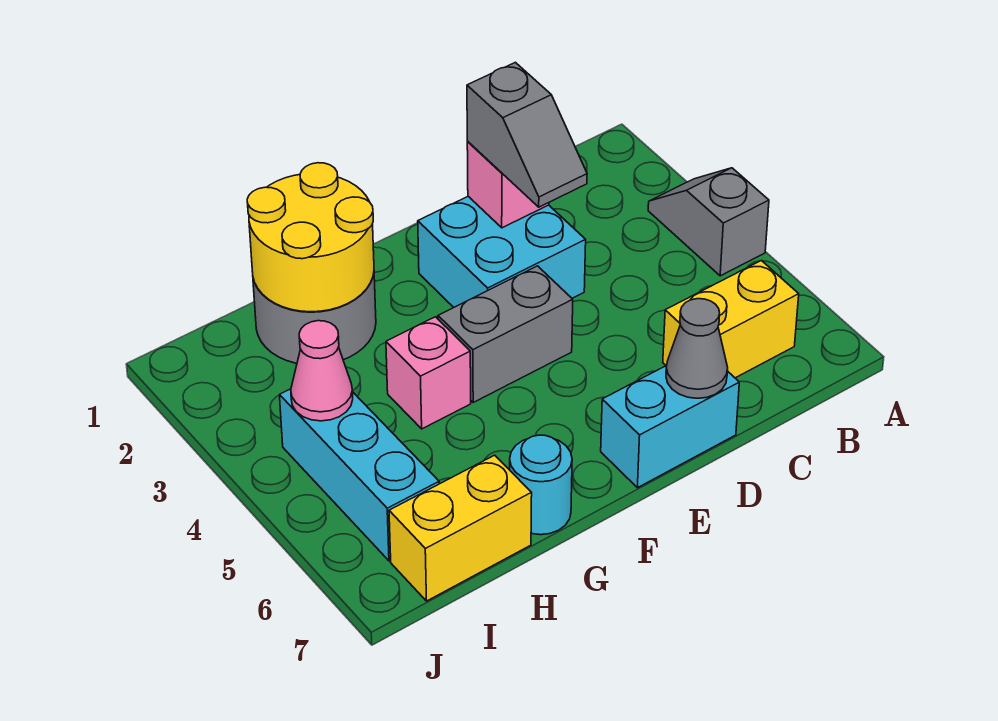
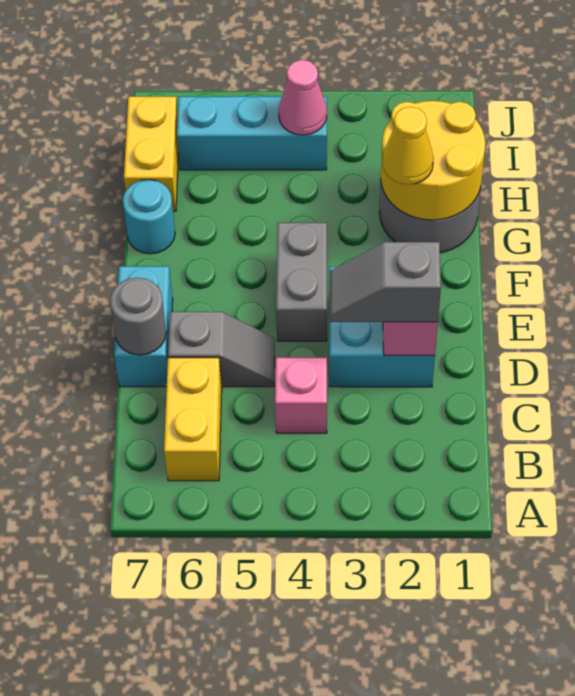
grey 1x2 slope [648,168,769,276] -> grey 1x2 slope moved to [168,312,275,387]
grey 1x1 cone [666,299,728,398] -> grey 1x1 round brick [110,278,166,355]
none -> yellow 1x1 cone [383,107,434,185]
pink 1x1 brick [386,317,471,429] -> pink 1x1 brick moved to [275,358,327,433]

